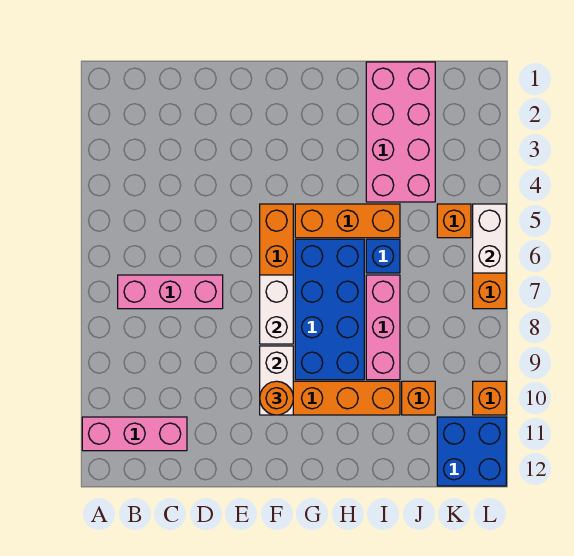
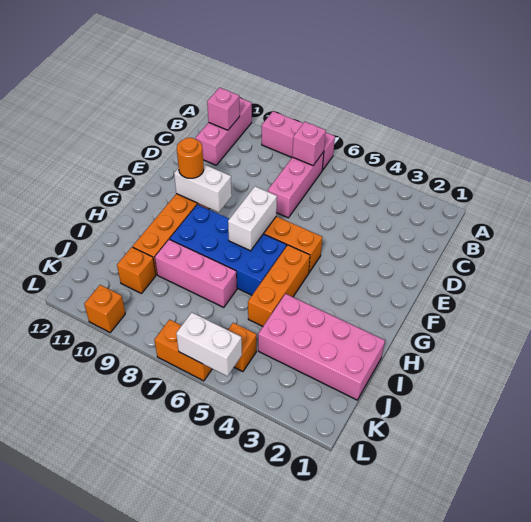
none -> pink 1x3 brick [262,111,335,170]
none -> pink 1x1 brick [292,122,326,166]
none -> pink 1x1 brick [207,88,240,130]
white 1x2 brick [260,275,293,344] -> white 1x2 brick turned to [228,186,277,251]
blue 1x1 brick [366,239,400,273] -> none
blue 2x2 brick [437,417,506,486] -> none

